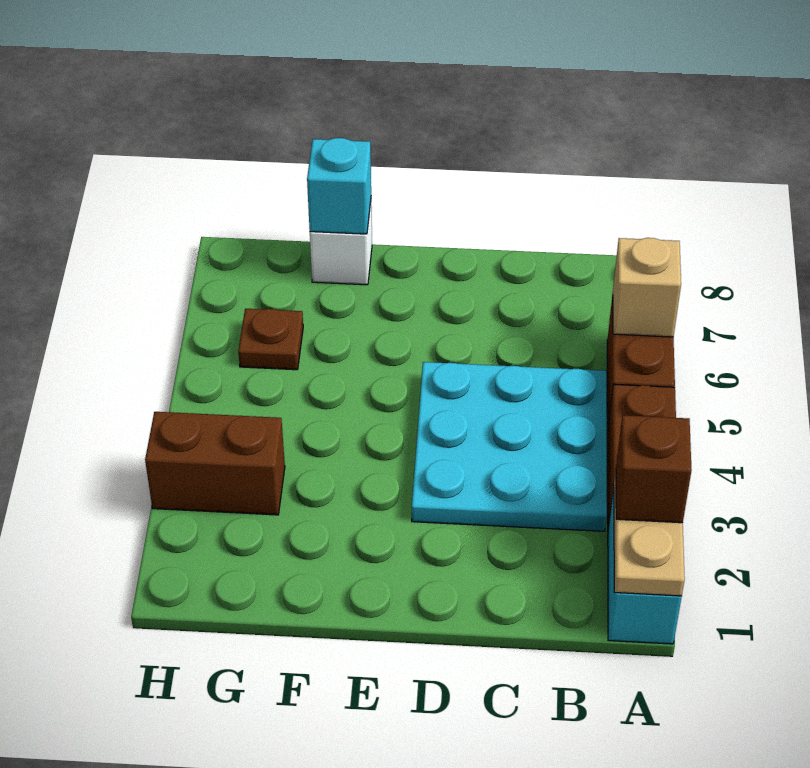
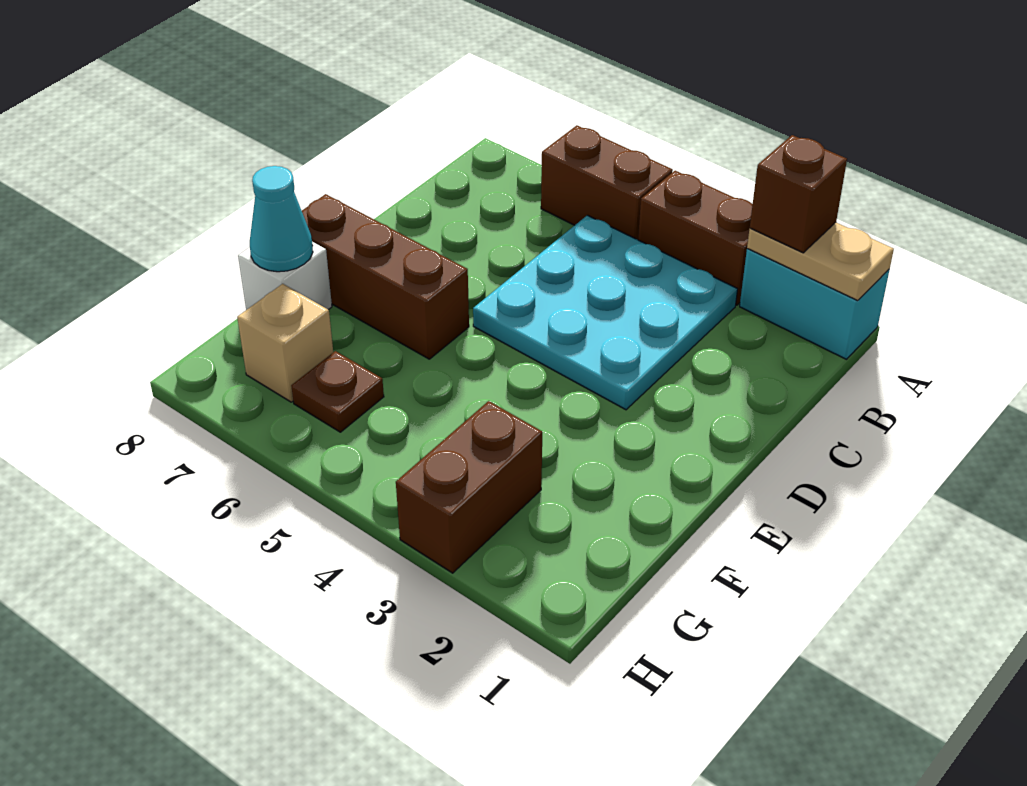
tan 1x1 brick [613,238,681,337] -> tan 1x1 brick moved to [237,284,333,402]
none -> brown 1x3 brick [302,194,469,359]
cyan 1x1 brick [307,138,371,234] -> cyan 1x1 cone [250,166,313,272]

